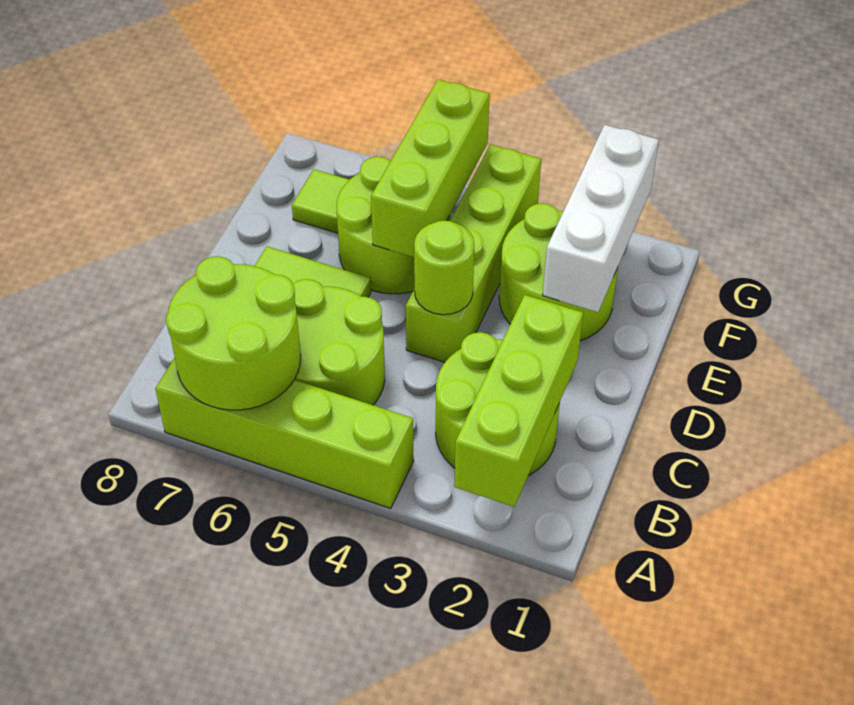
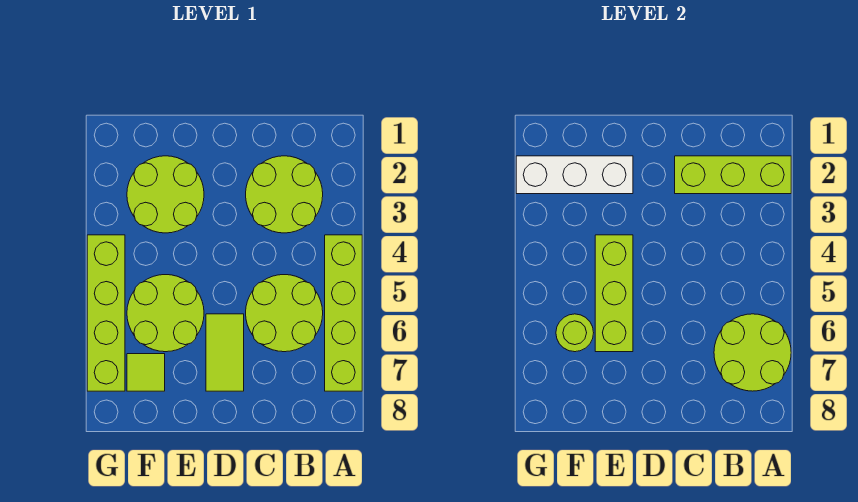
lime 1x4 brick [406,145,541,362] -> lime 1x4 brick turned to [87,235,125,391]
lime 1x1 round brick [414,221,474,315] -> lime 1x1 round brick moved to [556,314,594,352]
lime 1x3 brick [371,79,490,257] -> lime 1x3 brick turned to [595,235,633,352]

